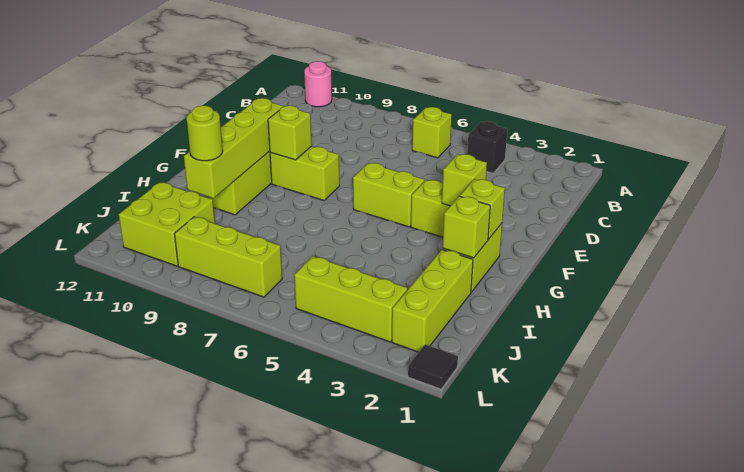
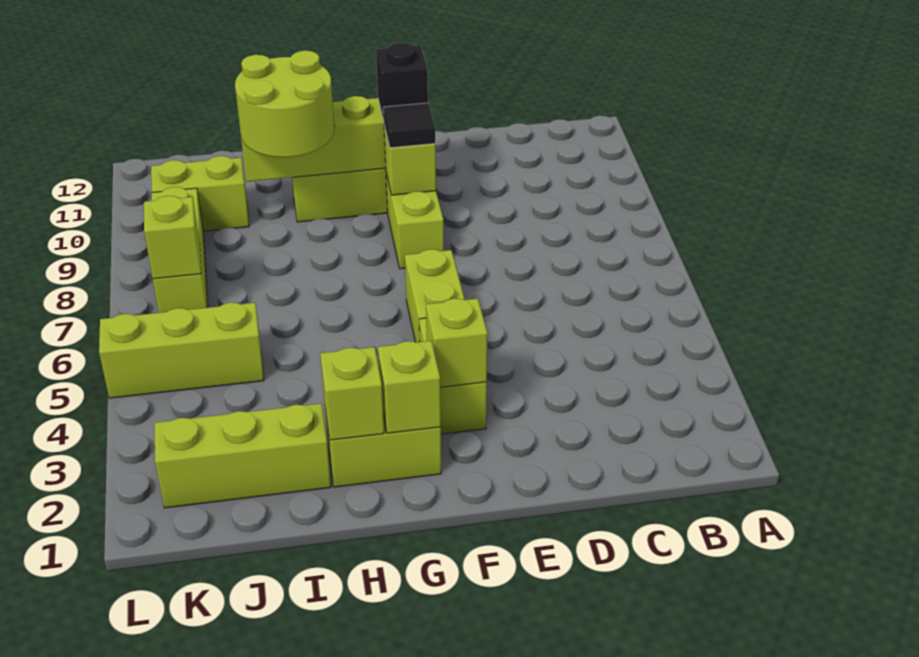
pink 1x1 round brick [304,61,332,107] -> none
black 1x1 brick [467,121,507,173] -> black 1x1 brick moved to [376,43,428,121]
lime 1x1 brick [412,107,452,158] -> lime 1x1 brick moved to [144,196,201,279]
lime 1x1 round brick [186,106,223,161] -> lime 2x2 round brick [235,51,334,157]
lime 2x2 brick [119,182,215,266] -> lime 1x2 brick [151,156,249,231]
lime 1x3 brick [294,256,407,342] -> lime 1x3 brick turned to [99,303,264,398]
black 1x1 tile [408,345,458,389] -> black 1x1 tile moved to [383,103,435,148]

